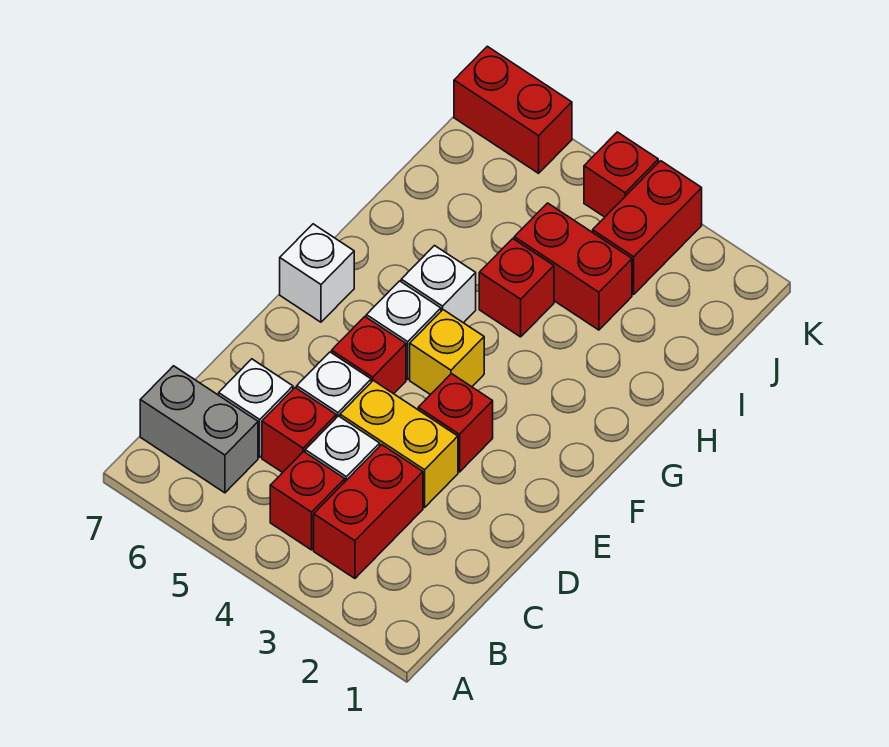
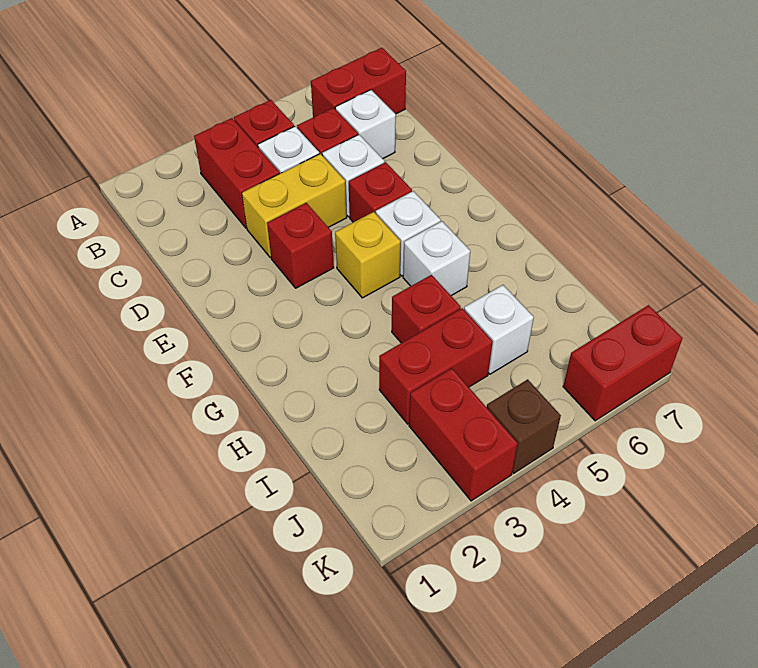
grey 1x2 brick [140,366,258,493] -> red 1x2 brick [311,48,406,117]
white 1x1 brick [280,224,354,322] -> white 1x1 brick moved to [464,285,534,374]
red 1x1 brick [584,132,658,217] -> brown 1x1 brick [487,379,561,473]

